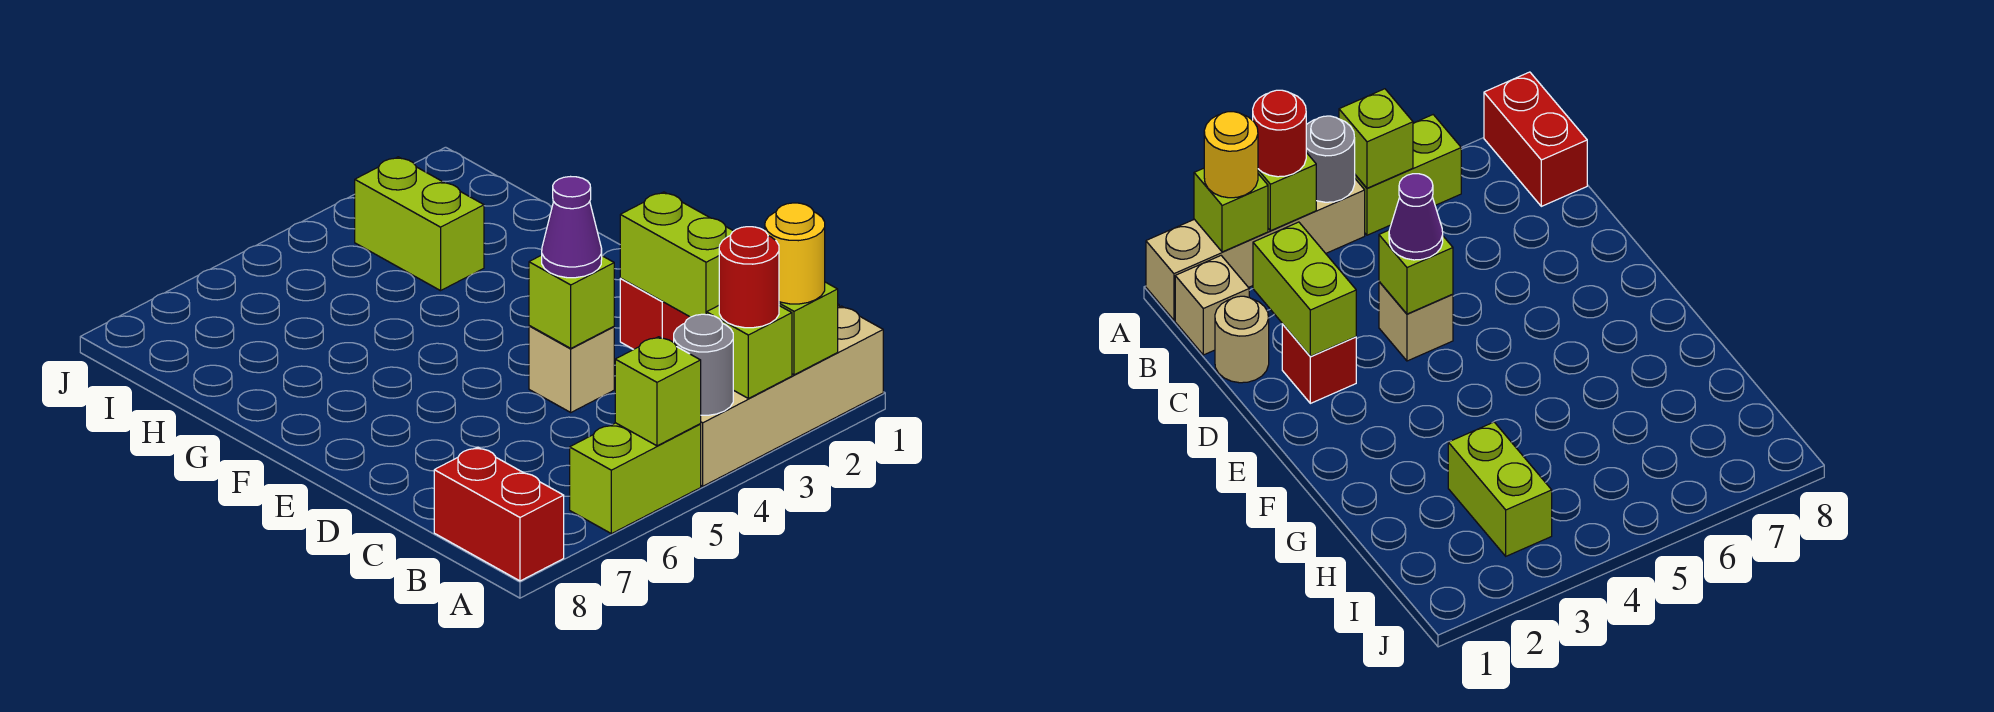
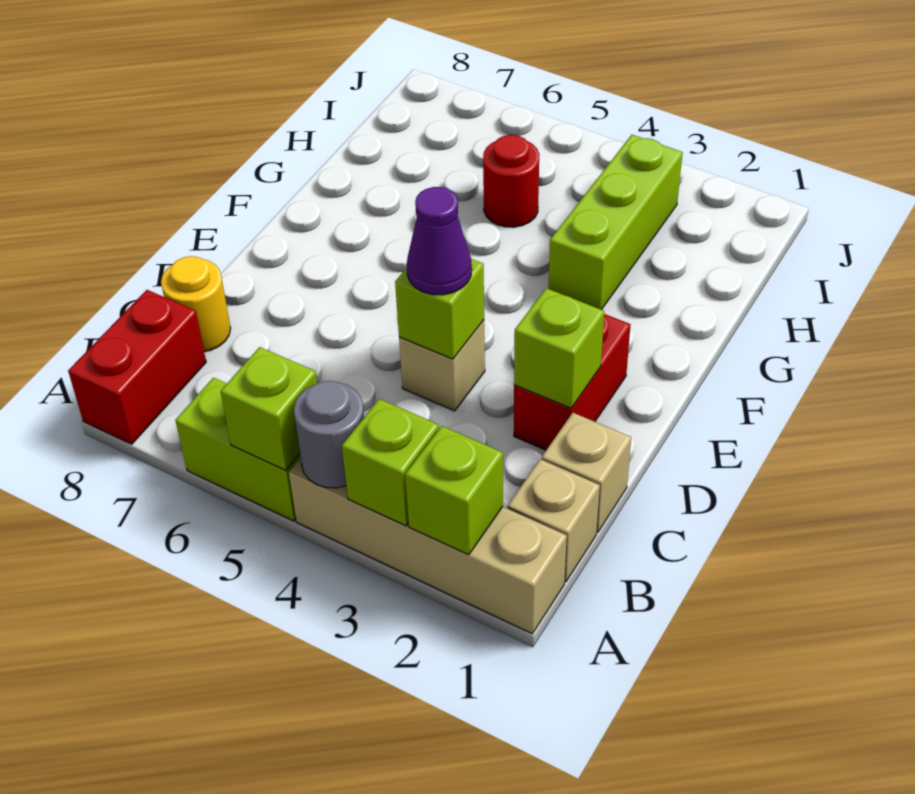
yellow 1x1 round brick [765,203,825,304] -> yellow 1x1 round brick moved to [161,256,231,352]
red 1x1 round brick [719,227,779,328] -> red 1x1 round brick moved to [483,135,539,227]
tan 1x1 round brick [1215,296,1269,383] -> tan 1x1 brick [542,413,631,533]
lime 1x2 brick [620,192,733,317] -> lime 1x1 brick [514,288,604,408]
red 1x1 brick [620,279,690,349] -> red 1x2 brick [514,314,631,450]
lime 1x2 brick [355,157,484,291] -> lime 1x3 brick [549,135,683,310]

